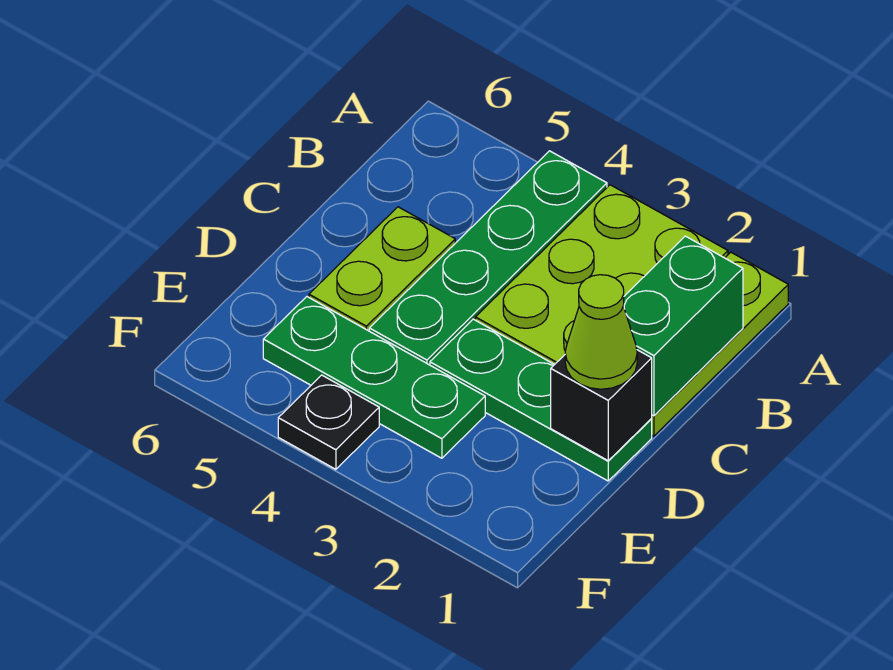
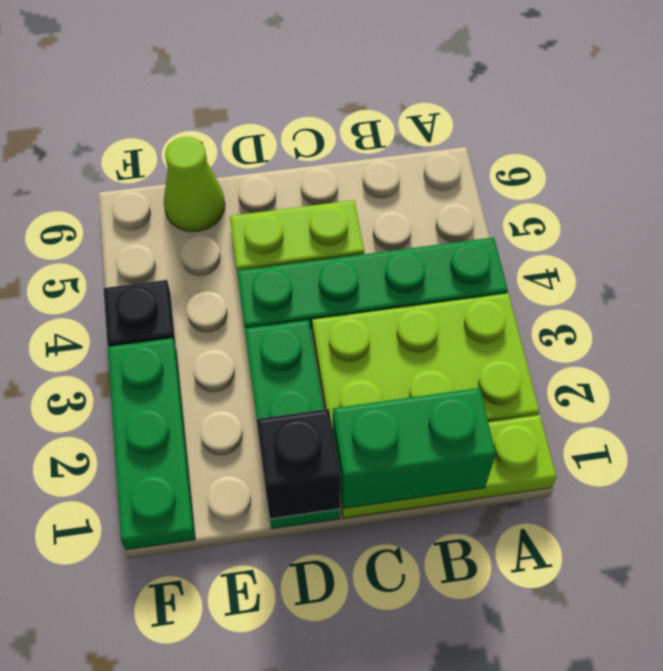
lime 1x1 cone [565,275,637,389] -> lime 1x1 cone moved to [164,137,225,231]
green 1x3 plate [263,297,485,458] -> green 1x3 plate moved to [108,338,195,550]

